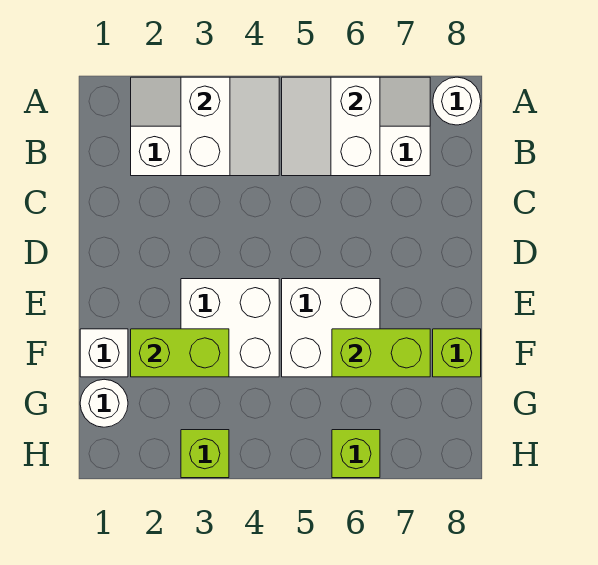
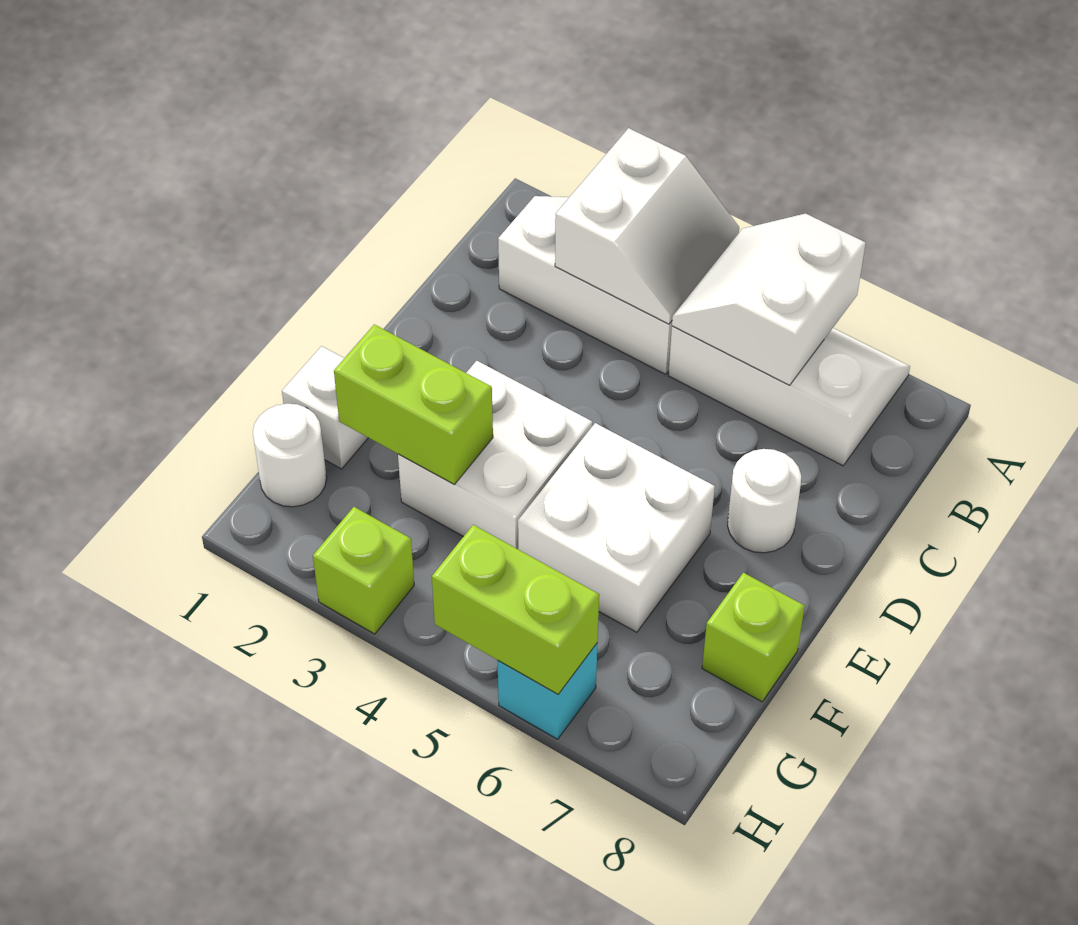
white 1x1 round brick [433,77,481,125] -> white 1x1 round brick moved to [728,449,801,553]
lime 1x2 brick [332,329,430,377] -> lime 1x2 brick moved to [432,525,599,694]
lime 1x1 brick [332,430,380,478] -> cyan 1x1 brick [497,643,598,739]

